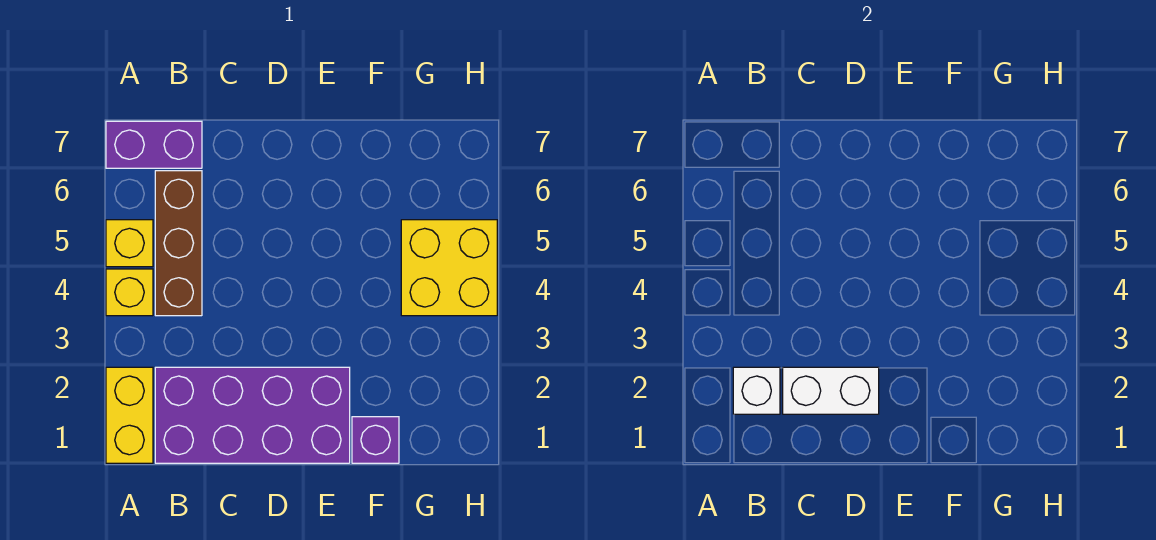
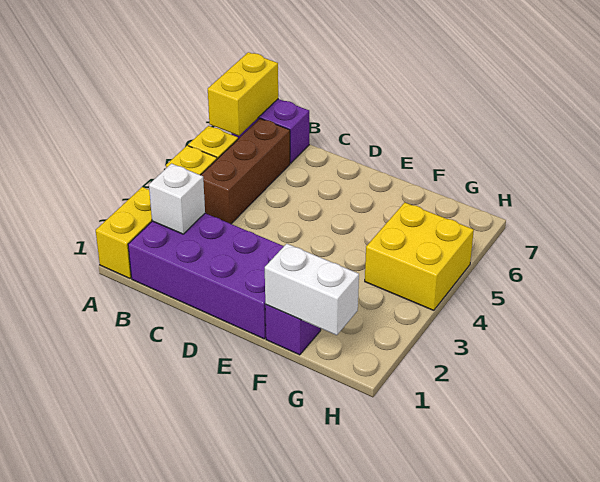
none -> yellow 1x2 brick [208,52,278,136]
white 1x2 brick [783,367,879,414] -> white 1x2 brick moved to [265,244,359,335]

